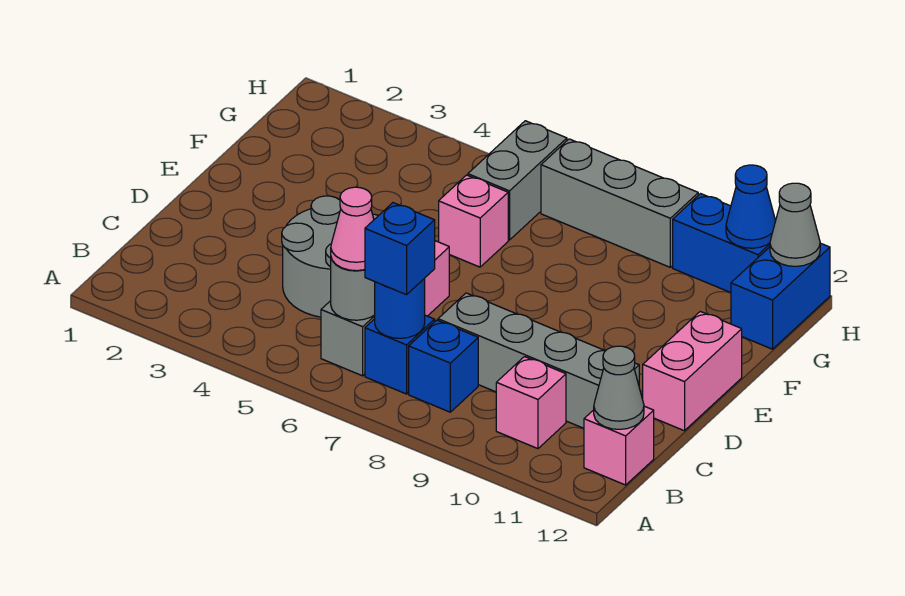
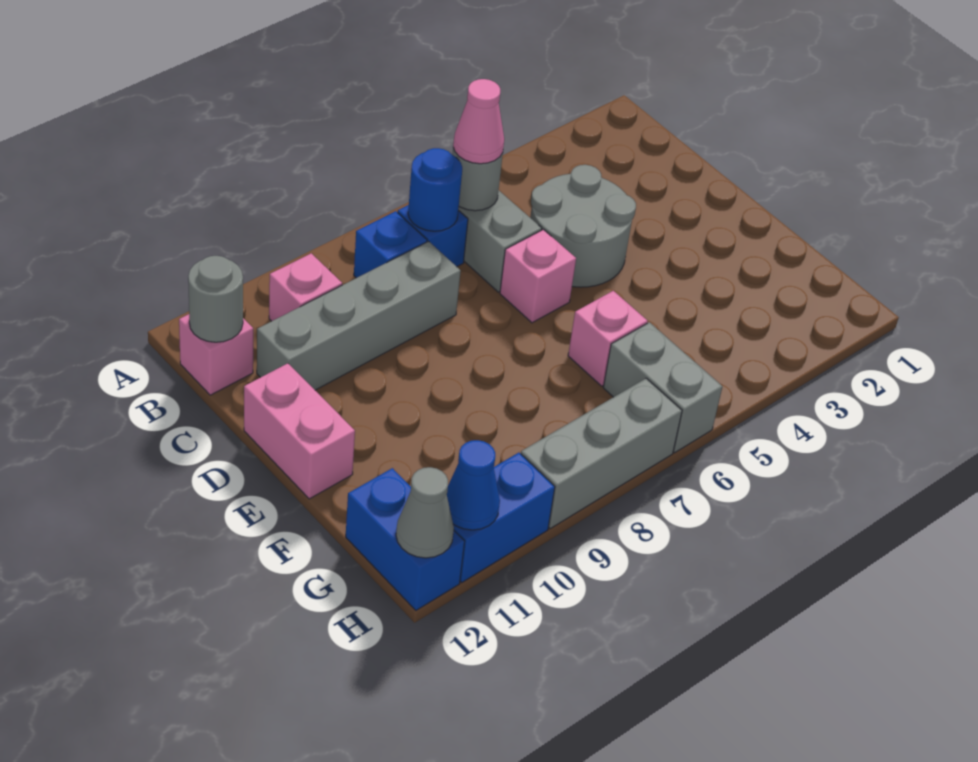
blue 1x1 brick [365,203,435,295] -> none
grey 1x1 cone [594,346,644,429] -> grey 1x1 round brick [188,256,243,342]

